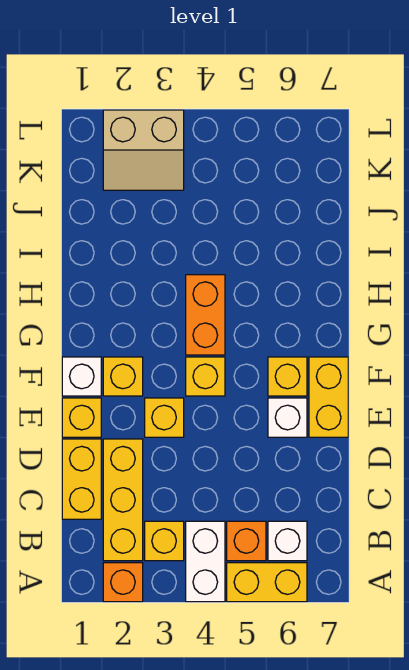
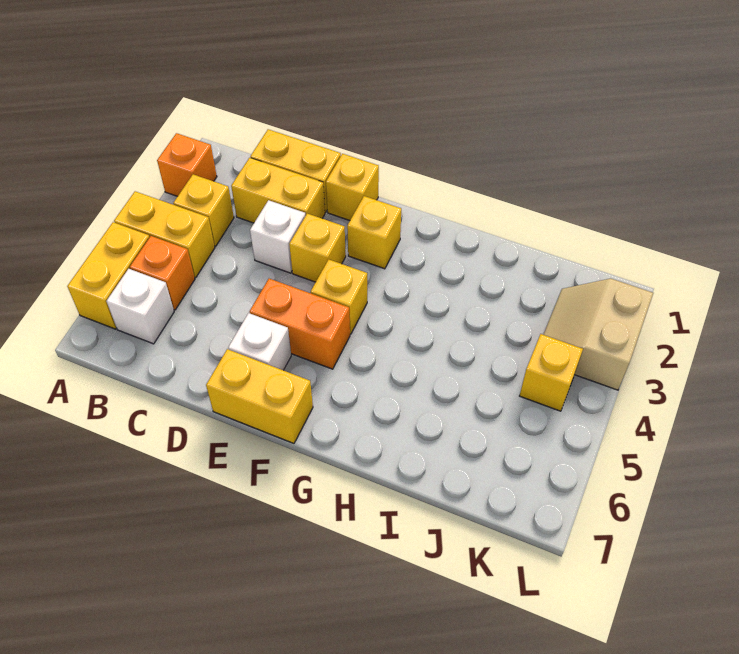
white 1x2 brick [186,521,225,602] -> yellow 1x2 brick [114,191,215,278]
yellow 1x3 brick [103,439,143,561] -> yellow 1x2 brick [231,158,325,223]
white 1x1 brick [62,357,101,396] -> white 1x1 brick moved to [250,200,305,273]
yellow 1x1 brick [268,357,307,396] -> yellow 1x1 brick moved to [520,334,583,411]
orange 1x2 brick [186,275,225,355] -> orange 1x2 brick moved to [250,279,350,369]

